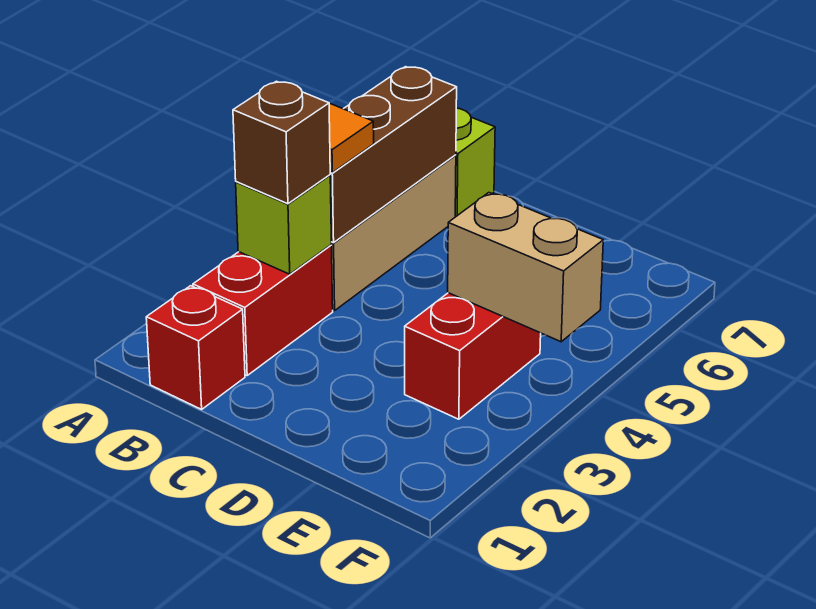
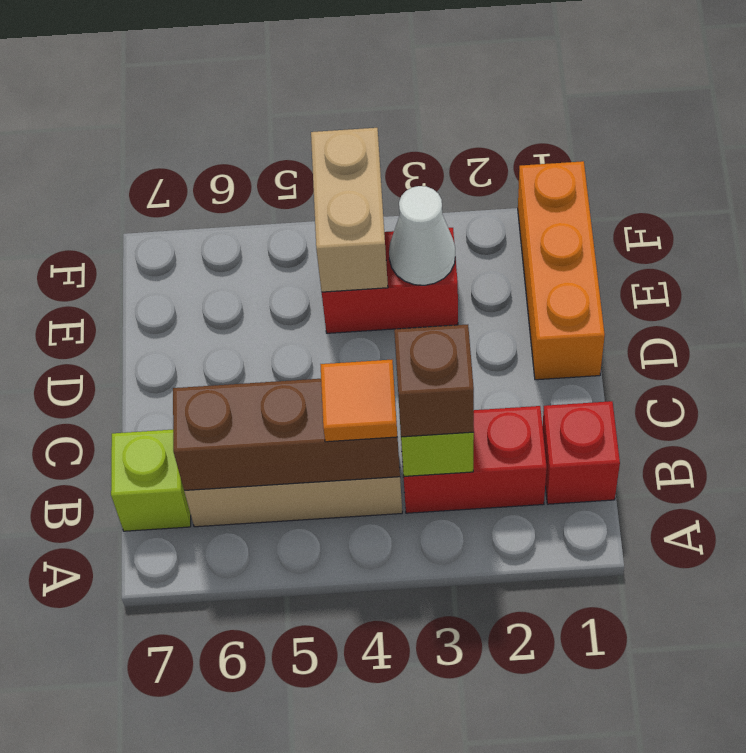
none -> orange 1x3 brick [518,161,605,380]
none -> white 1x1 cone [389,186,455,285]

